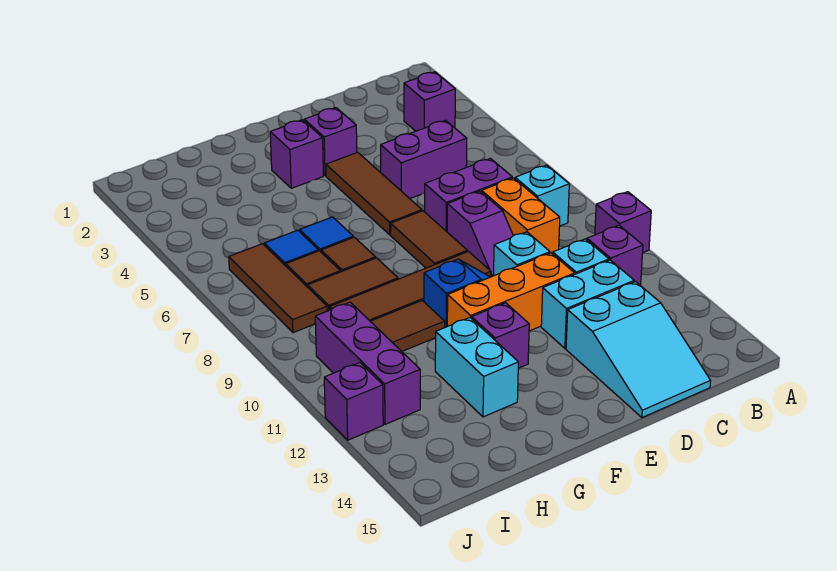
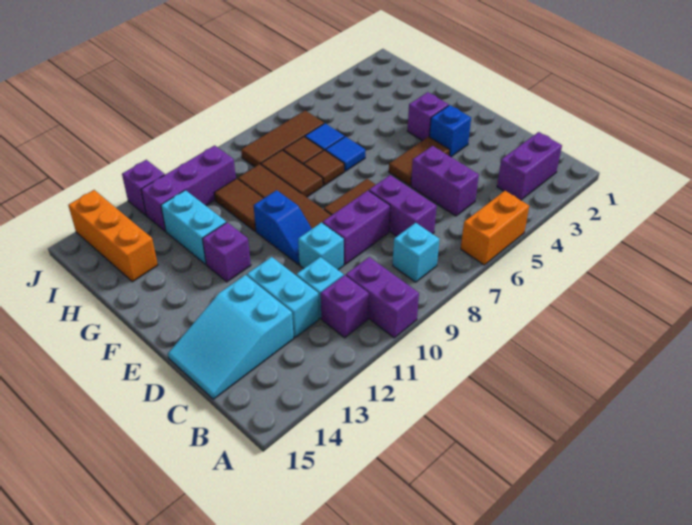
purple 1x1 brick [595,192,651,252] -> purple 1x2 brick [346,257,419,338]
purple 1x1 brick [404,72,455,131] -> purple 1x2 brick [497,132,562,200]
orange 1x2 brick [482,178,560,254] -> orange 1x2 brick moved to [461,191,529,265]
purple 1x2 slope [447,191,513,277] -> purple 1x2 brick [323,191,390,265]
orange 1x3 brick [447,253,575,331] -> orange 1x3 brick moved to [68,190,158,282]
purple 1x1 brick [304,108,357,176] -> blue 1x1 brick [430,105,471,157]
brown 1x3 tile [326,152,422,235] -> brown 1x2 tile [389,137,450,186]
cyan 1x2 brick [435,318,518,417] -> cyan 1x2 brick turned to [161,190,226,264]

